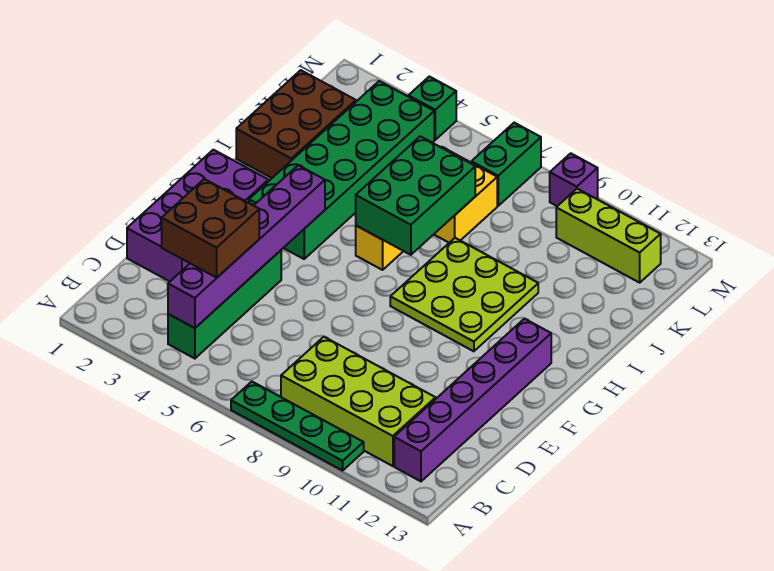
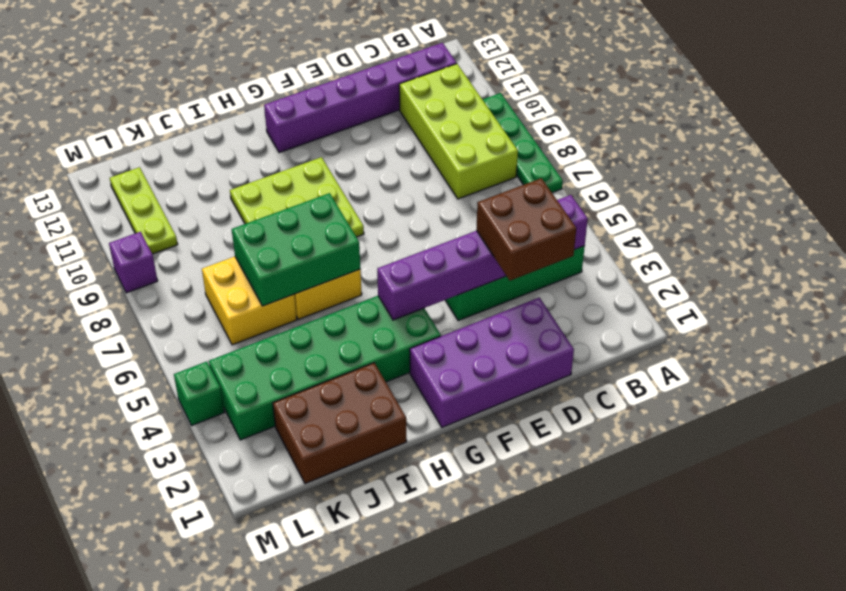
green 1x2 brick [471,123,541,206] -> none
lime 1x3 brick [556,189,661,283] -> lime 1x3 plate [110,167,178,254]

